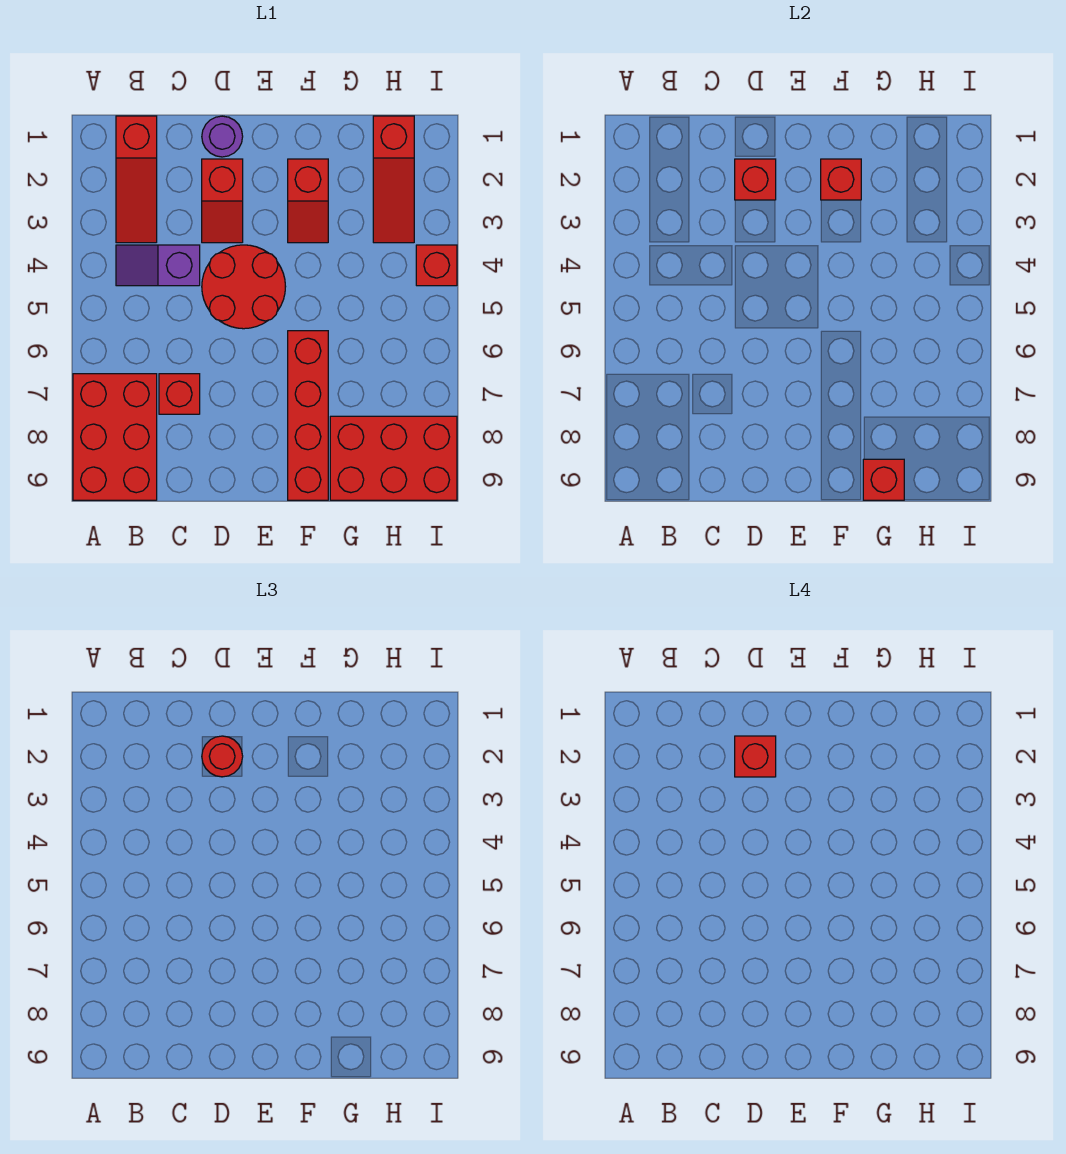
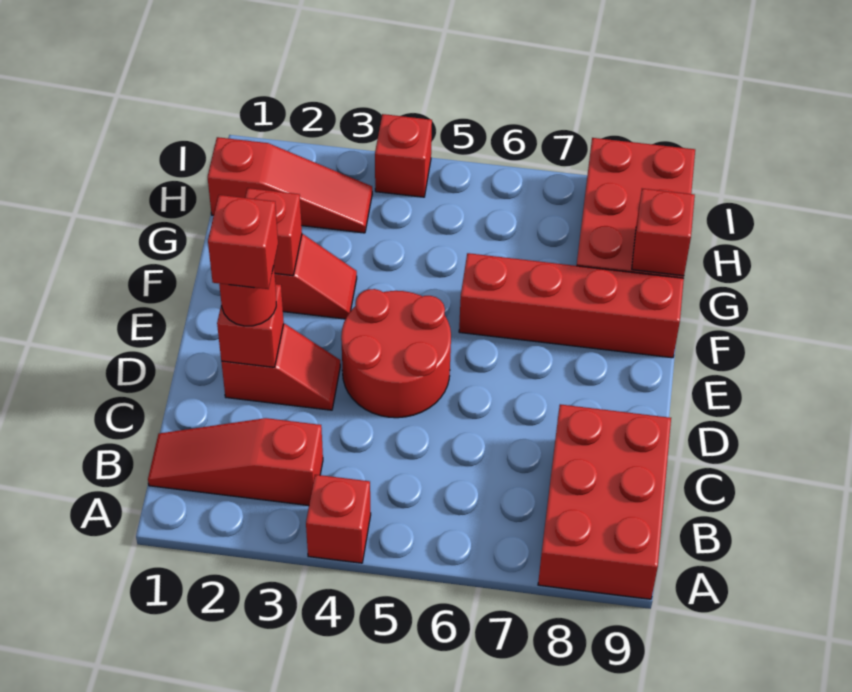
red 2x3 brick [73,374,157,500] -> red 2x3 brick turned to [538,404,671,599]
red 1x3 slope [116,116,157,243] -> red 1x3 slope turned to [148,418,323,506]
purple 1x2 slope [116,245,200,286] -> none
red 1x1 brick [159,374,200,414] -> red 1x1 brick moved to [306,475,371,563]
purple 1x1 round brick [202,116,243,157] -> none

